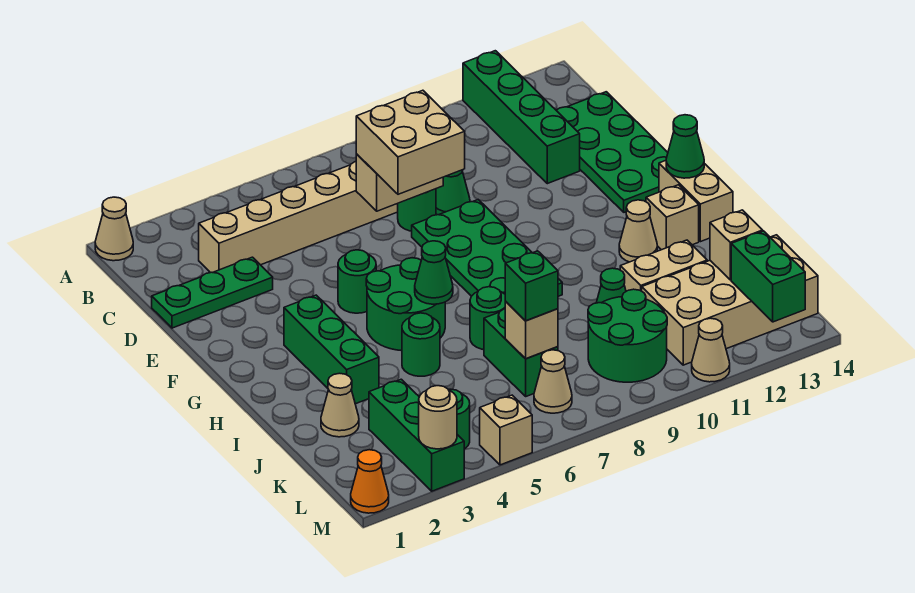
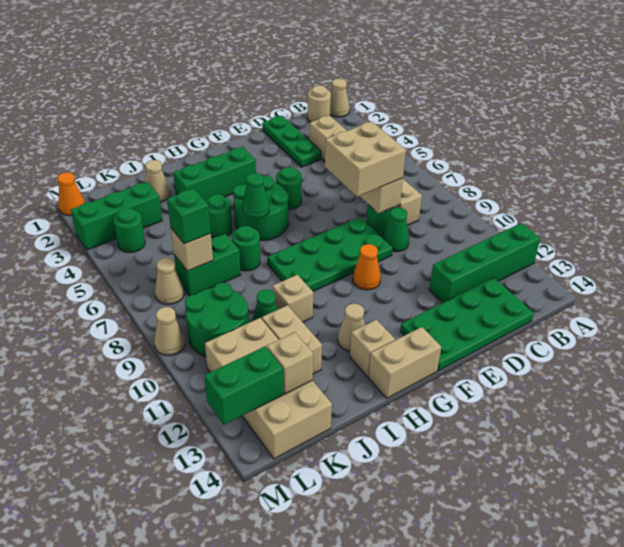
none -> orange 1x1 cone [353,244,381,290]
green 1x1 cone [666,115,704,178] -> none
tan 1x1 round brick [419,386,457,449] -> tan 1x1 round brick moved to [307,85,331,122]
tan 1x1 brick [480,395,532,465] -> tan 1x1 brick moved to [272,275,313,322]
tan 1x1 cone [692,318,730,382] -> tan 1x1 cone moved to [154,307,185,355]

